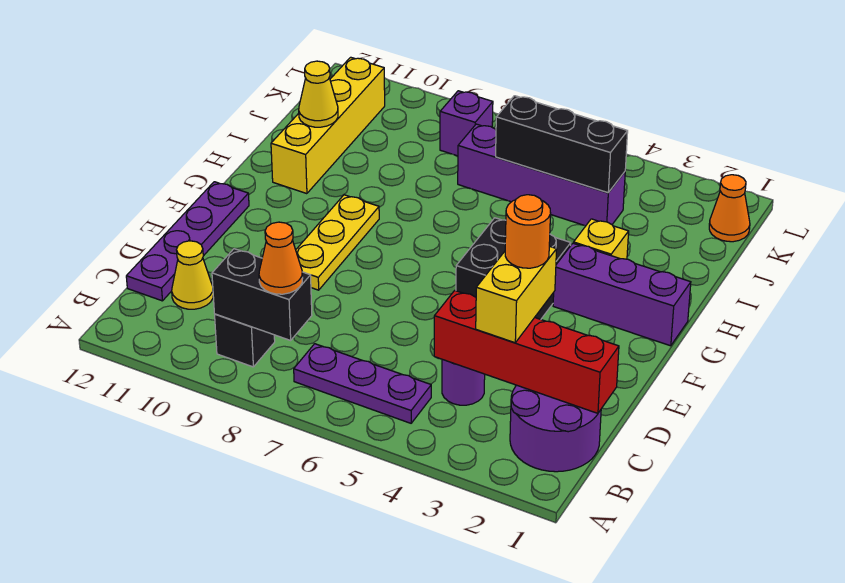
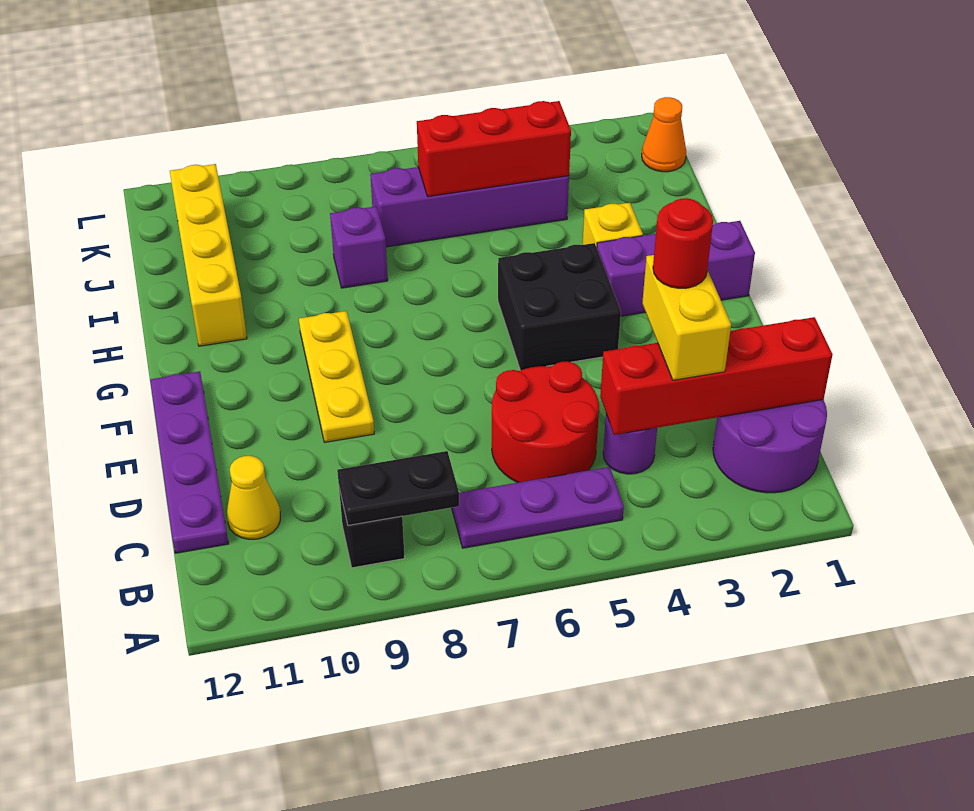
black 1x2 brick [212,249,312,340] -> black 1x2 plate [337,451,459,525]
orange 1x1 cone [259,222,303,294] -> none
none -> red 2x2 round brick [492,361,599,483]
orange 1x1 round brick [505,195,551,268] -> red 1x1 round brick [653,198,713,288]
yellow 1x1 cone [299,61,338,127] -> none
black 1x3 brick [496,96,628,193] -> red 1x3 brick [417,101,571,197]
purple 1x1 brick [440,91,493,156] -> purple 1x1 brick moved to [330,206,388,288]

